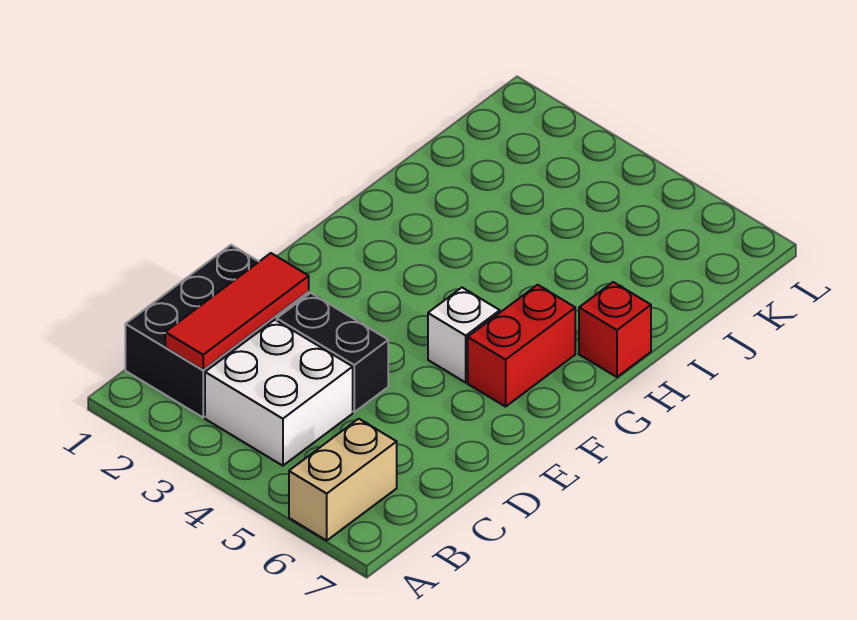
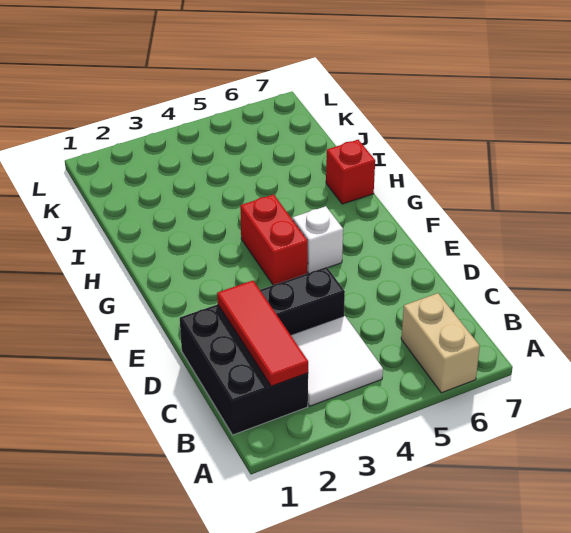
white 2x2 brick [205,320,353,466] -> white 2x2 tile [291,316,383,406]
red 1x2 brick [468,285,575,407] -> red 1x2 brick moved to [240,194,308,285]

